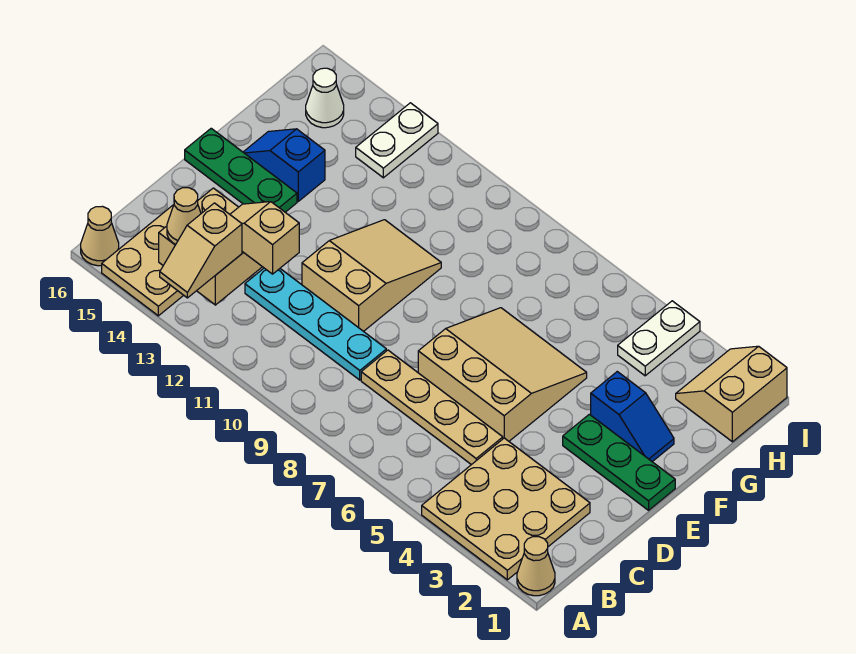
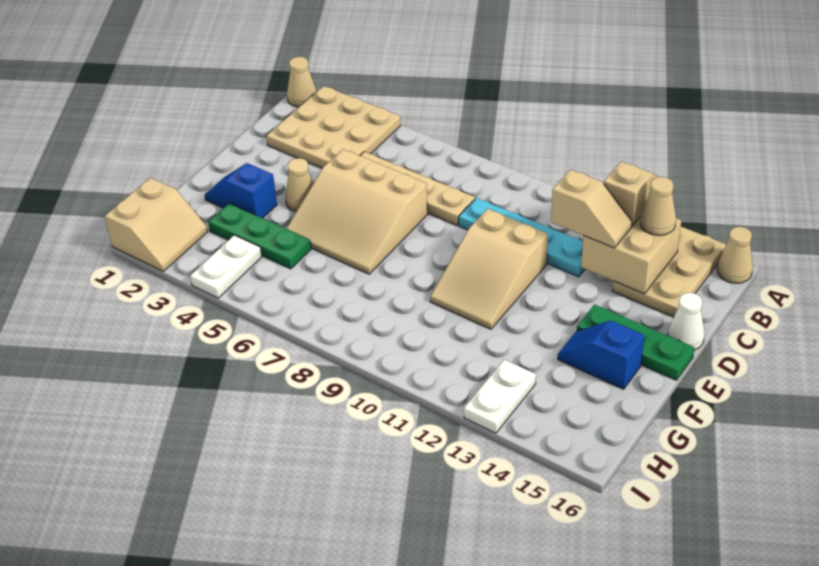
green 1x3 plate [563,414,675,510] -> green 1x3 plate moved to [208,203,311,269]
none -> tan 1x1 cone [285,158,313,212]
blue 1x2 slope [243,129,325,201] -> blue 1x2 slope turned to [558,320,644,389]
white 1x1 cone [306,68,344,128] -> white 1x1 cone moved to [668,293,704,350]

